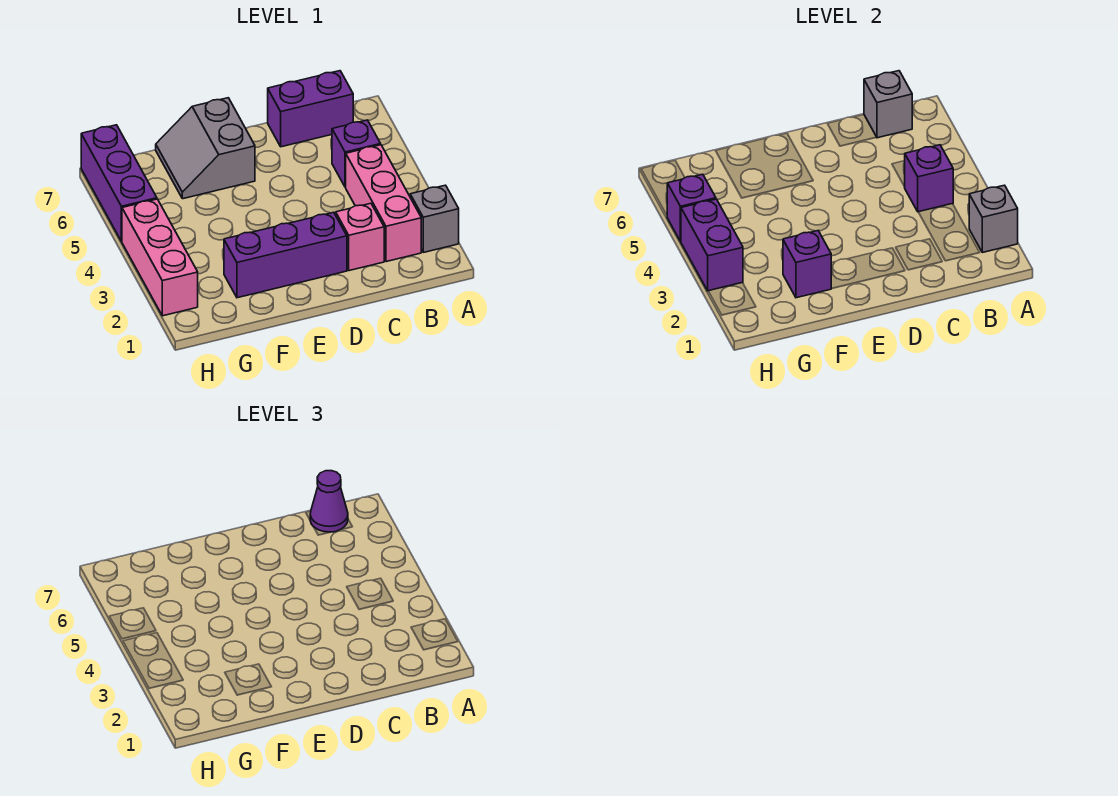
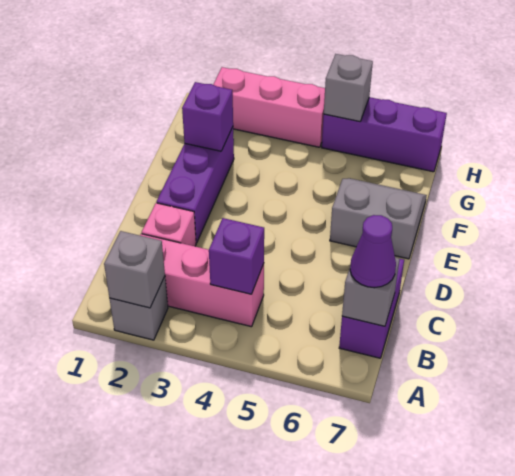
purple 1x1 brick [332,120,381,187] -> none
purple 1x2 brick [681,199,743,291] -> none
purple 1x1 brick [667,174,716,242] -> grey 1x1 brick [324,54,373,122]

